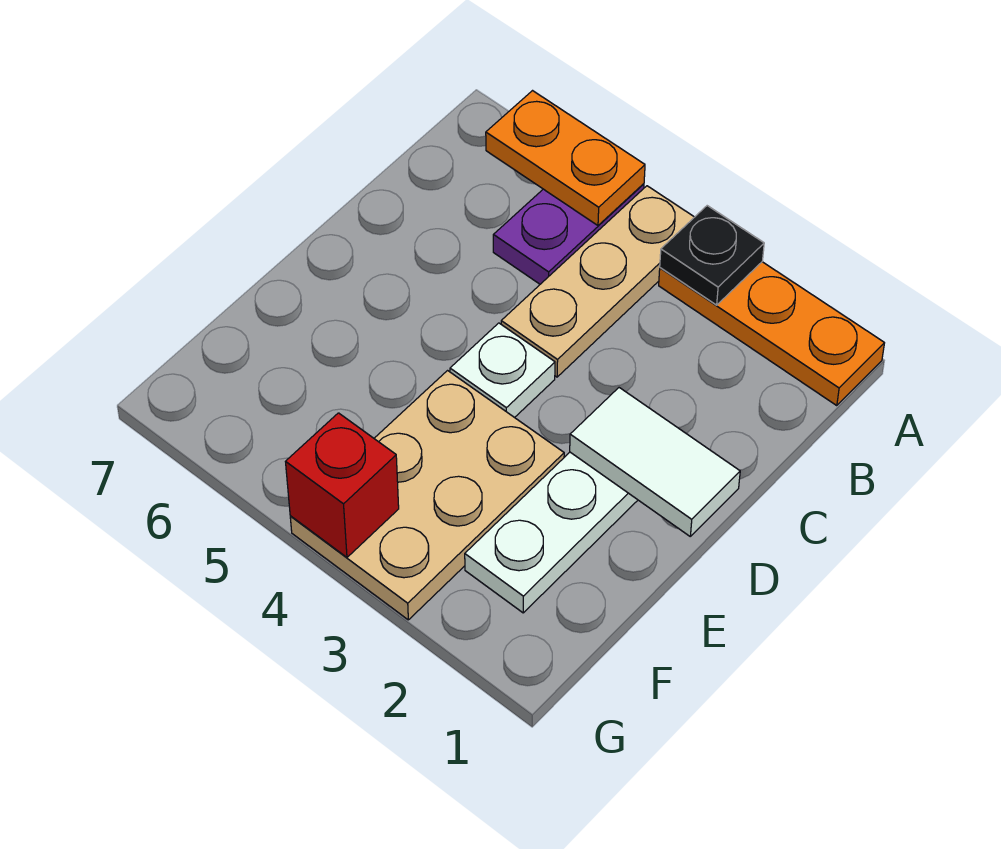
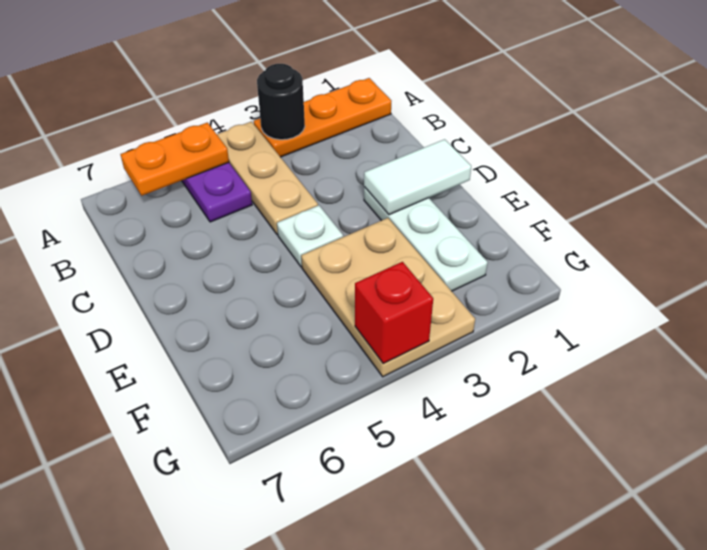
black 1x1 plate [660,206,764,305] -> black 1x1 round brick [257,64,305,140]

